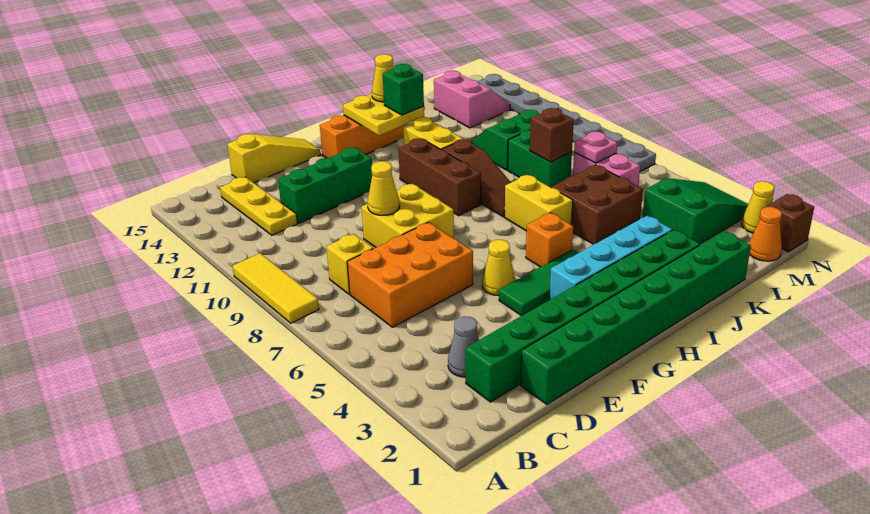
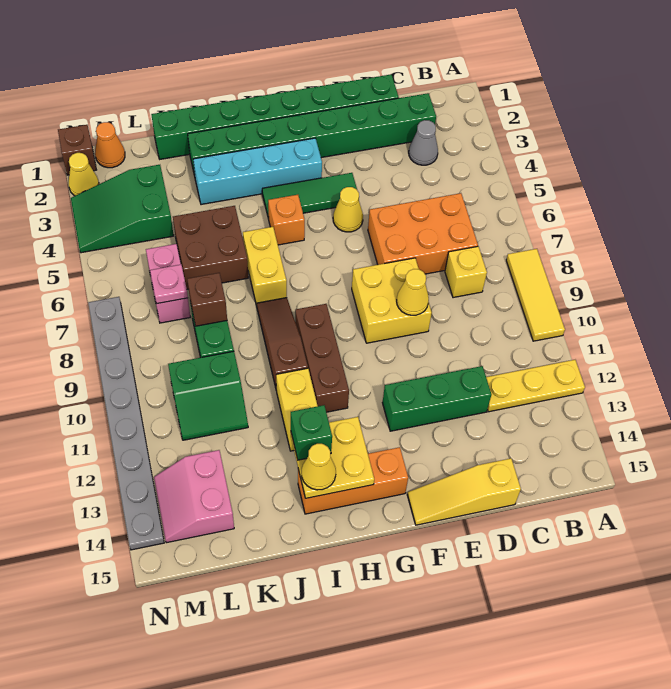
yellow 1x3 plate [220,177,297,235] -> yellow 1x3 plate turned to [486,360,585,412]

